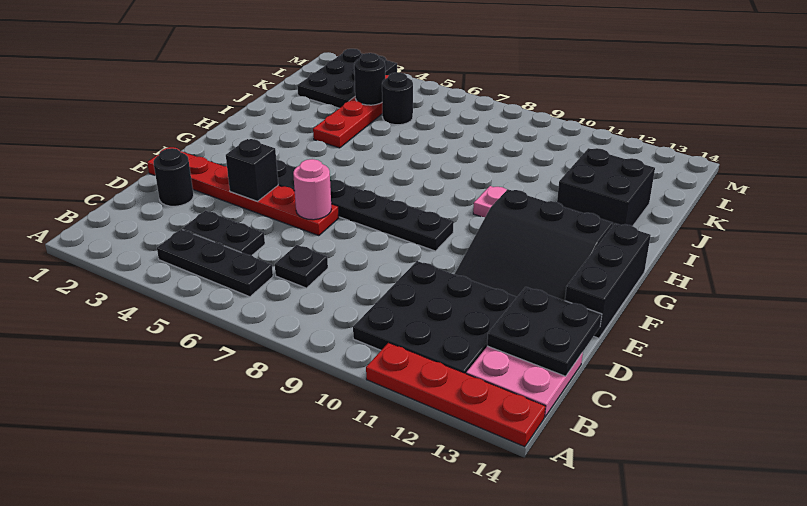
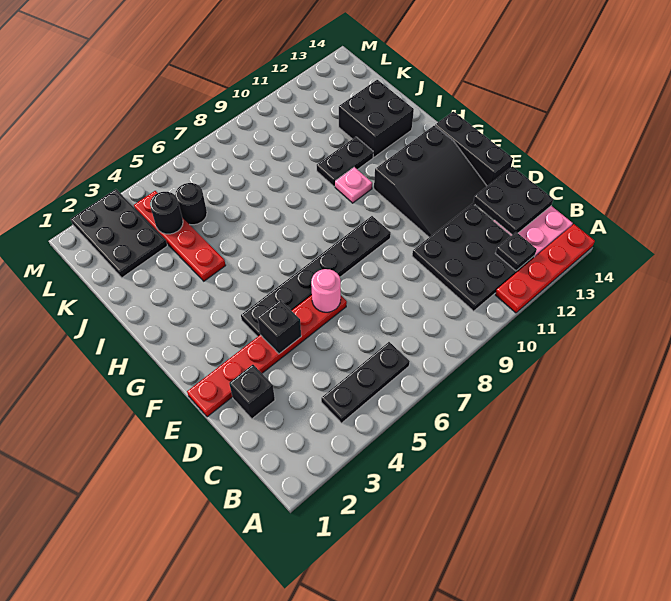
black 1x2 plate [182,211,265,255] -> black 1x2 plate moved to [317,137,373,186]
black 1x1 plate [275,245,328,288] -> black 1x1 plate moved to [495,232,537,271]
black 1x1 round brick [153,148,194,206] -> black 1x1 brick [229,365,275,419]

